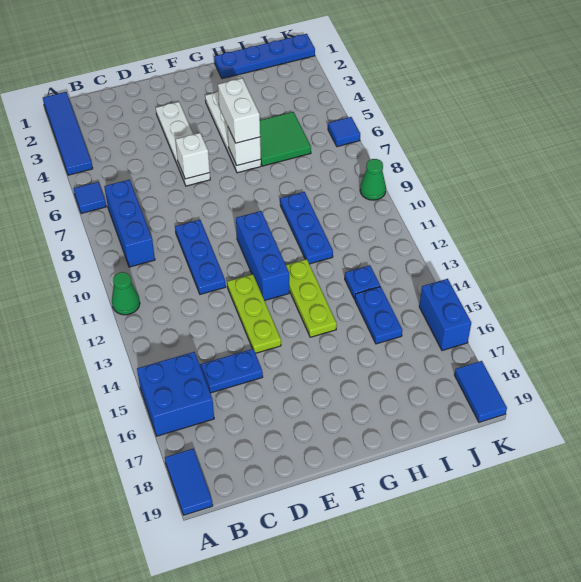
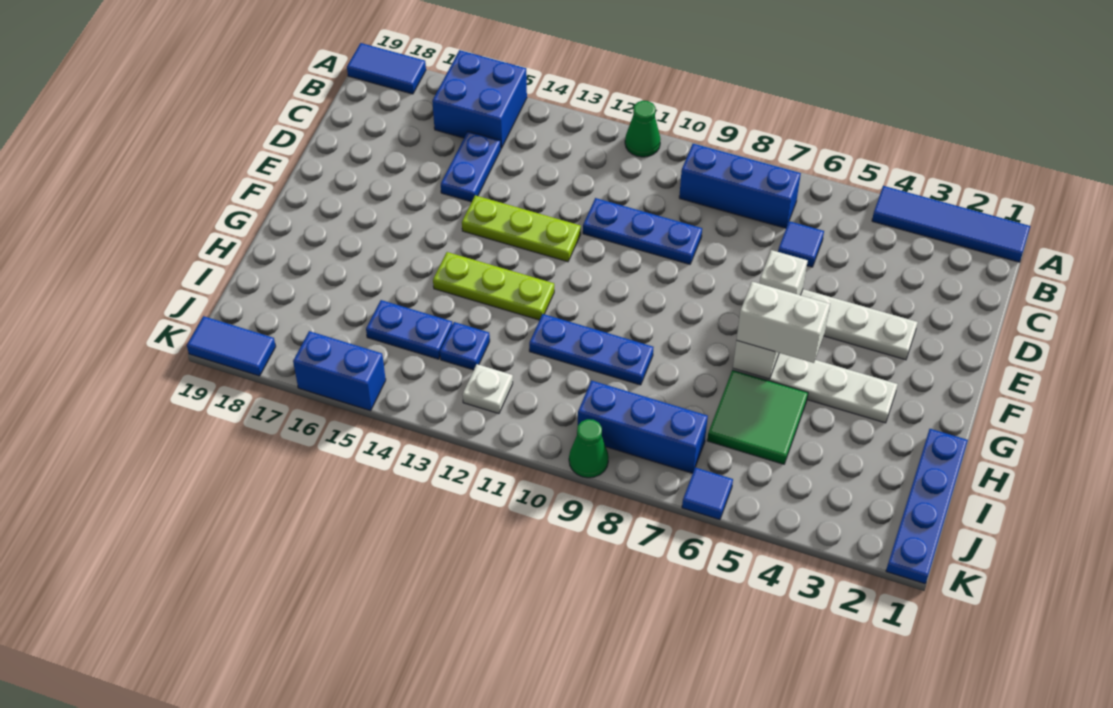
blue 1x1 tile [73,182,106,214] -> blue 1x1 tile moved to [778,221,824,267]
blue 1x3 brick [236,211,289,301] -> blue 1x3 brick moved to [578,381,708,473]
none -> white 1x1 plate [462,364,513,414]

